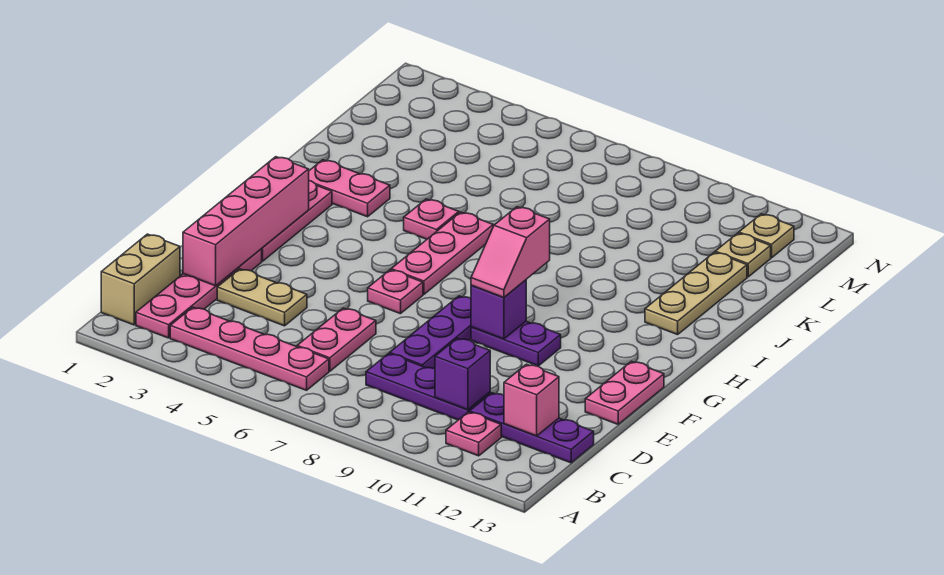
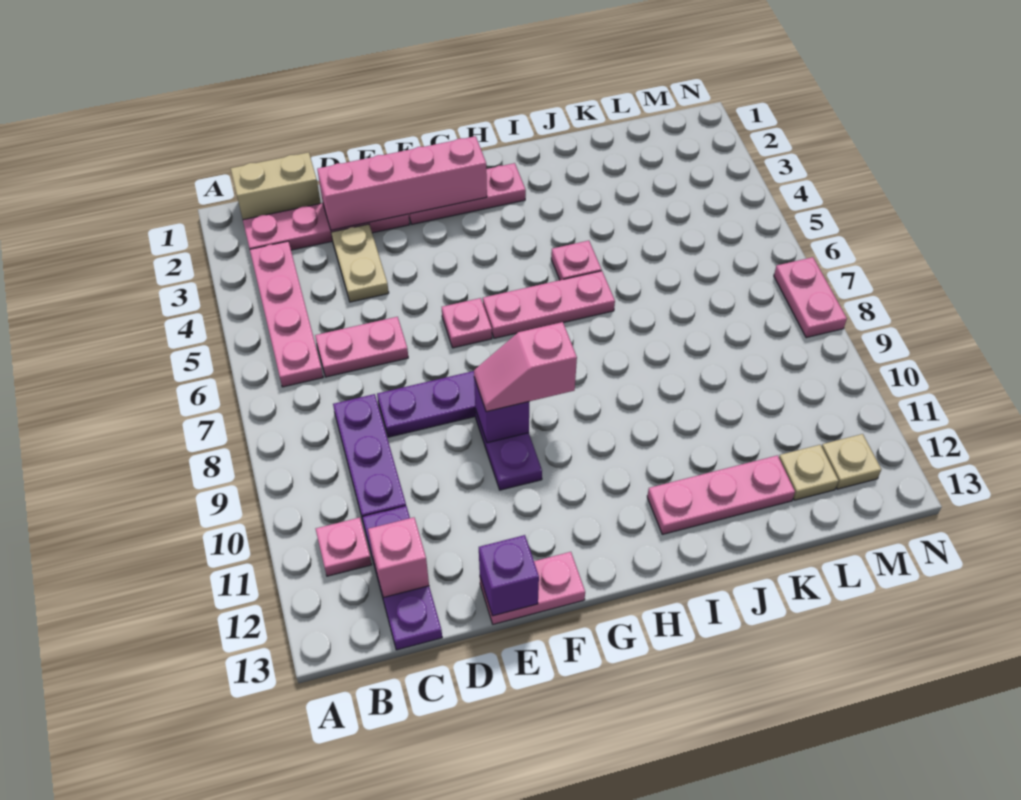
purple 1x1 brick [435,338,490,410] -> purple 1x1 brick moved to [479,535,539,616]
pink 1x2 plate [309,160,390,217] -> pink 1x2 plate moved to [774,257,847,338]
tan 1x3 plate [645,252,747,335] -> pink 1x3 plate [647,455,795,534]

